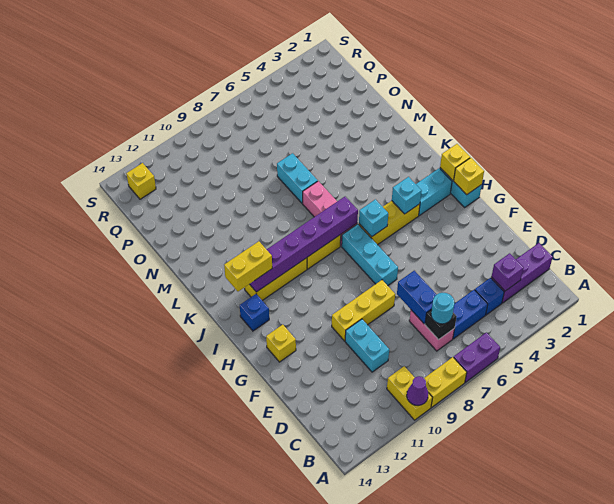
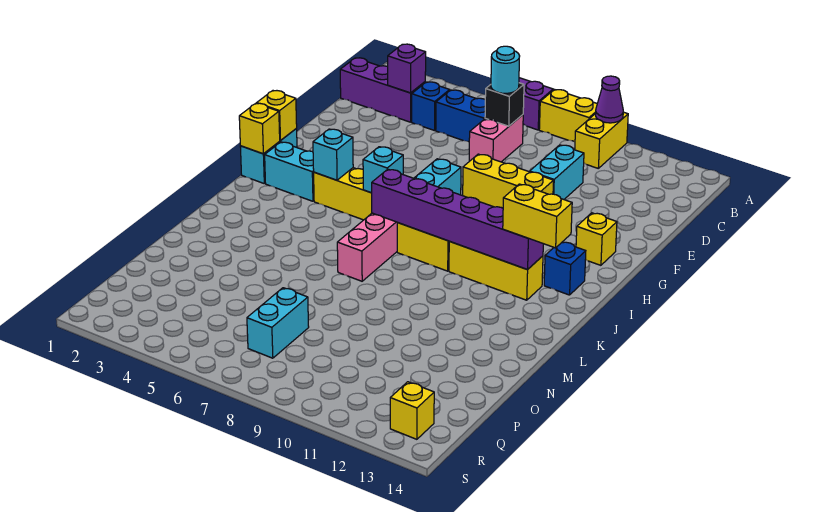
blue 1x2 brick [397,271,437,324] -> none
cyan 1x2 brick [277,153,318,203] -> cyan 1x2 brick moved to [247,288,309,358]

